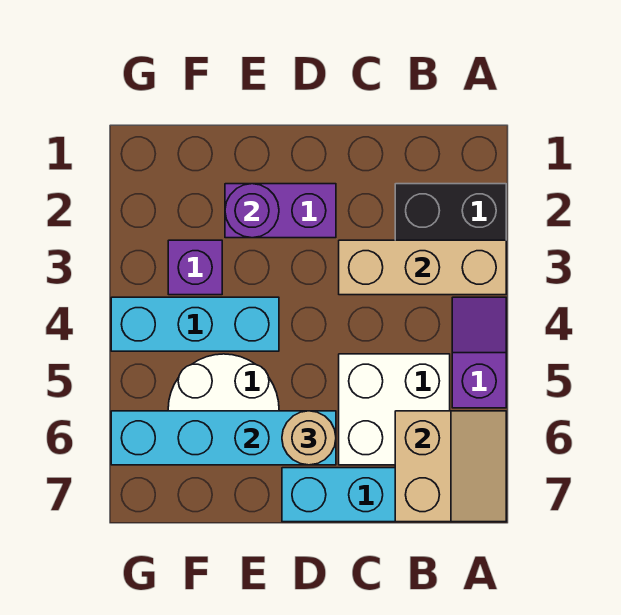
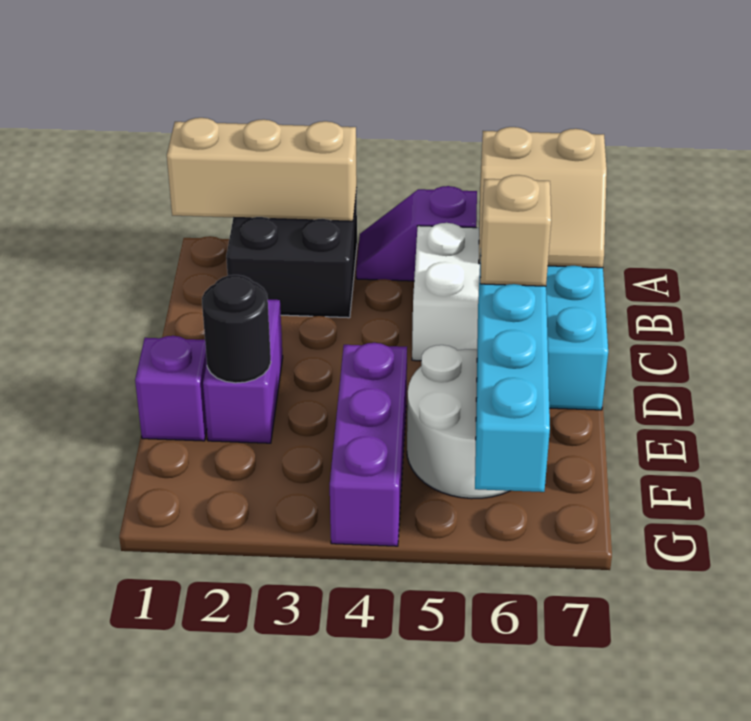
tan 1x3 brick [339,240,506,295] -> tan 1x3 brick turned to [167,118,357,221]
tan 2x2 slope [395,411,506,522] -> tan 2x2 slope turned to [479,127,607,268]
tan 1x1 round brick [282,411,336,465] -> tan 1x1 brick [480,175,551,286]
purple 1x1 round brick [225,184,279,238] -> black 1x1 round brick [202,275,271,383]
cyan 1x3 brick [111,297,279,351] -> purple 1x3 brick [330,343,407,546]
purple 1x1 brick [168,240,222,295] -> purple 1x1 brick moved to [135,336,207,441]

